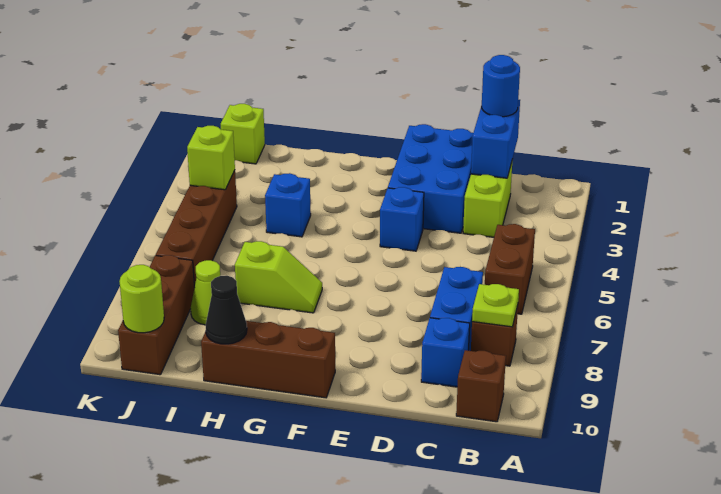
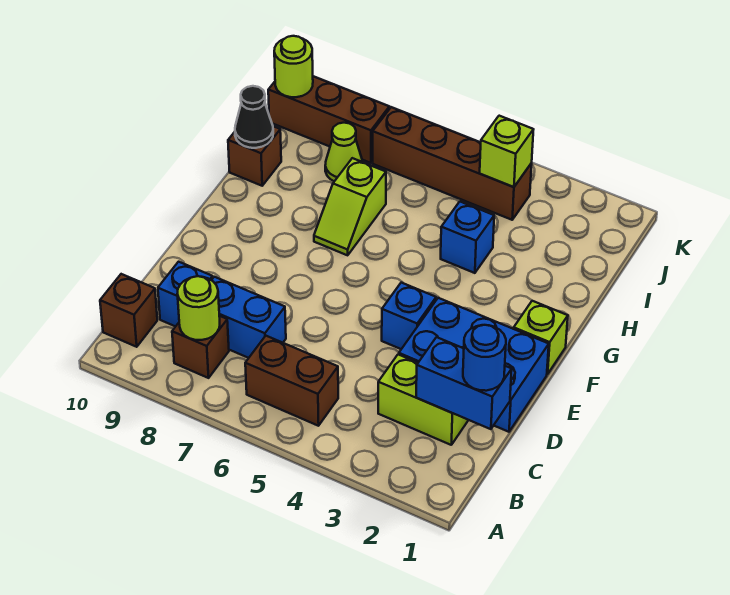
lime 1x1 plate [472,284,519,327] -> lime 1x1 round brick [177,276,220,340]
brown 1x3 brick [201,321,335,398] -> brown 1x1 brick [228,126,281,186]
lime 1x1 brick [221,104,265,164] -> lime 1x1 brick moved to [514,301,568,374]

